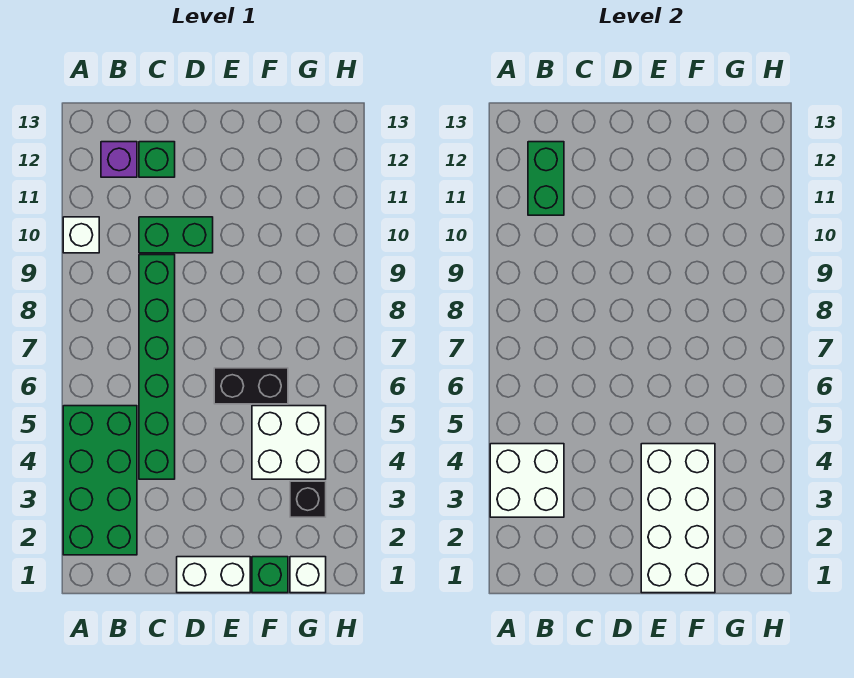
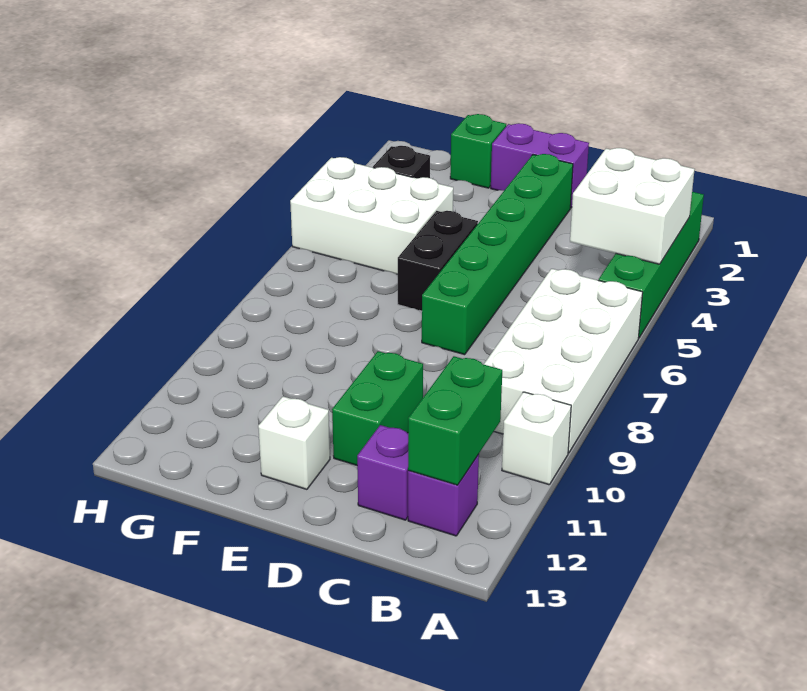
green 2x4 brick [63,406,137,555] -> green 1x4 brick [599,192,704,338]
green 1x6 brick [139,255,175,479] -> green 1x6 brick moved to [422,154,573,355]
green 1x2 brick [139,217,213,253] -> green 1x2 brick turned to [332,351,423,465]
green 1x1 brick [139,142,175,177] -> purple 1x1 brick [357,425,408,520]
white 1x2 brick [177,557,250,593] -> purple 1x2 brick [491,123,589,208]
white 2x4 brick [641,444,715,593] -> white 2x4 brick moved to [484,269,643,453]
black 1x2 brick [214,368,288,404] -> black 1x2 brick turned to [398,211,478,311]
white 2x2 brick [252,406,326,479] -> white 2x3 brick [290,157,453,275]
white 1x1 brick [290,557,326,593] -> white 1x1 brick moved to [258,396,330,489]

